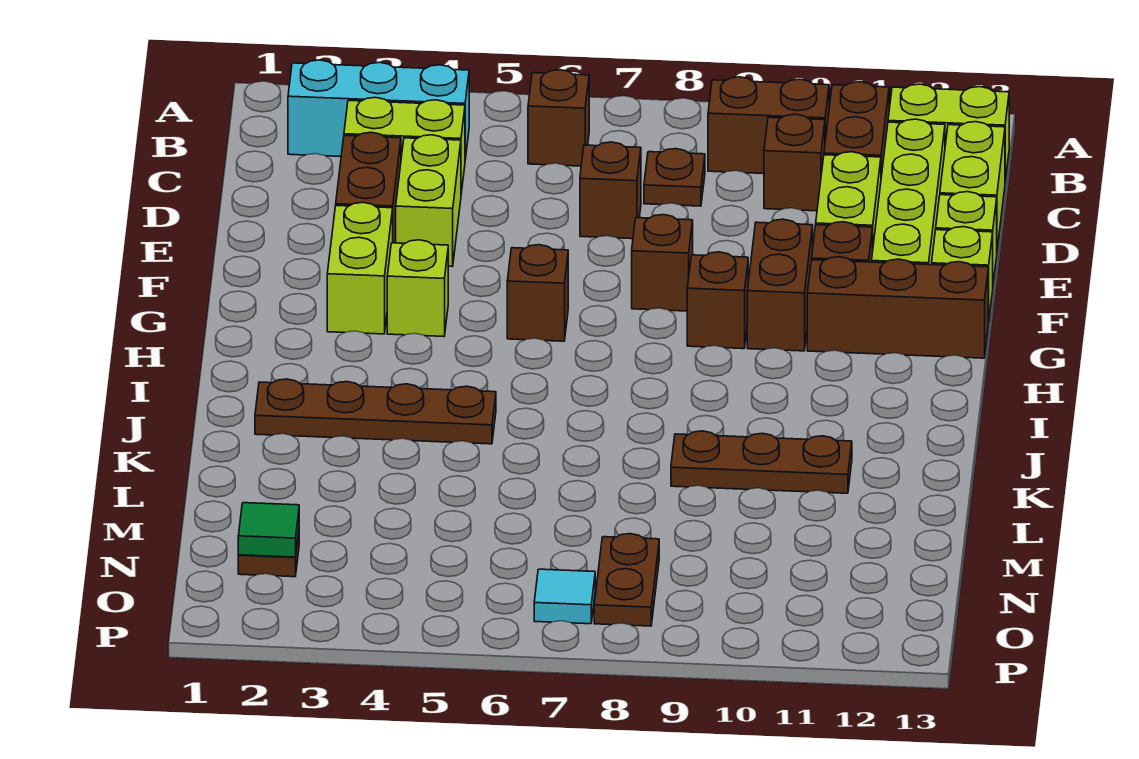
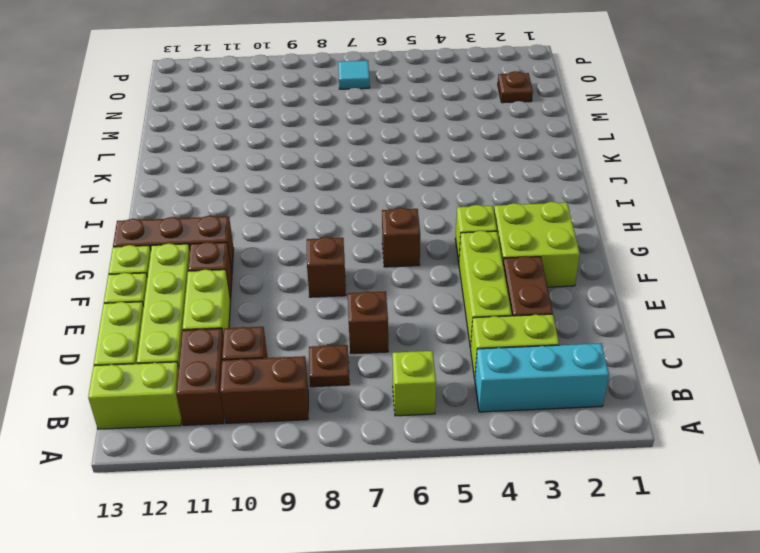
brown 1x1 brick [528,70,589,166] -> lime 1x1 brick [392,351,436,416]
lime 1x2 brick [396,135,461,267] -> lime 1x3 brick [459,231,512,348]
lime 1x2 brick [327,202,393,334] -> lime 2x2 brick [494,202,580,287]
brown 1x2 brick [747,219,813,351] -> none
brown 1x1 brick [687,252,748,349] -> none
brown 1x4 plate [255,379,496,444] -> none
brown 1x3 plate [671,431,852,493] -> none
green 1x1 tile [238,503,299,557] -> none
brown 1x2 plate [594,534,659,626] -> none

